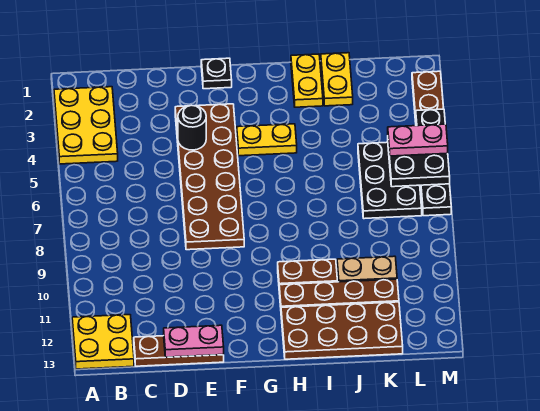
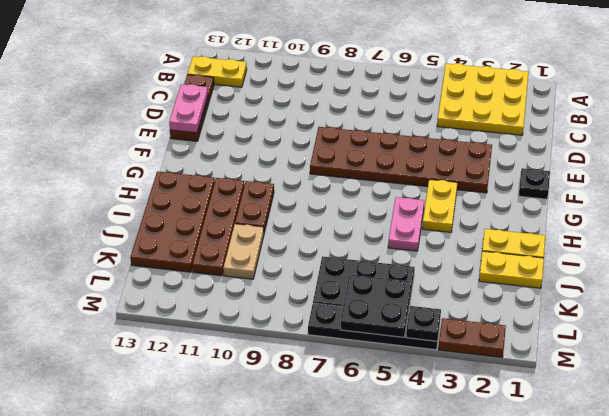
yellow 2x3 plate [54,87,118,164] -> yellow 3x3 plate [437,63,529,135]
yellow 2x2 plate [72,315,134,369] -> yellow 1x2 plate [188,56,247,87]
black 1x1 round brick [178,105,206,150] -> none
pink 1x2 plate [388,124,448,156] -> pink 1x2 plate moved to [388,197,424,251]

